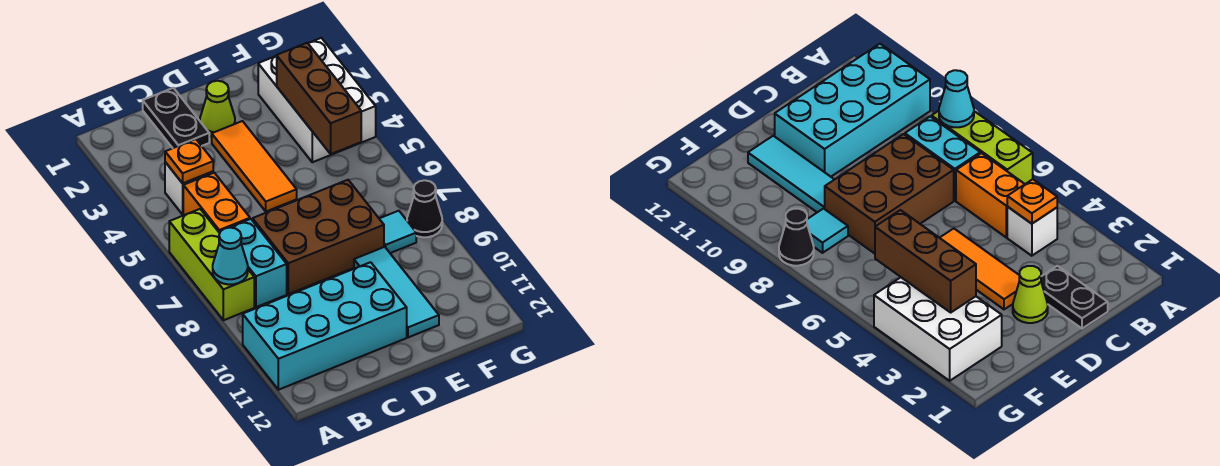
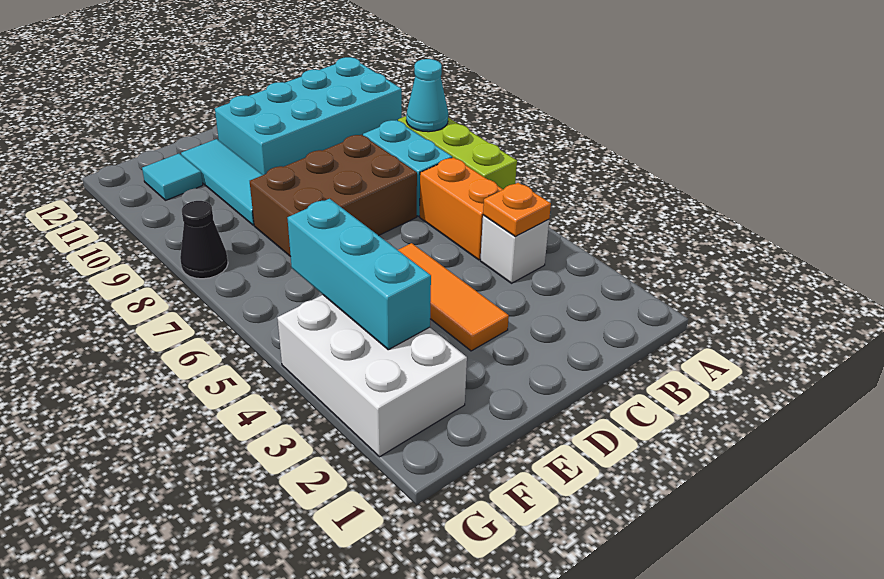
black 1x2 plate [143,88,209,148] -> none
lime 1x1 cone [200,81,235,137] -> none
brown 1x3 brick [277,43,361,154] -> cyan 1x3 brick [287,199,431,350]
cyan 1x1 tile [379,211,416,253] -> cyan 1x1 tile moved to [142,154,203,200]

